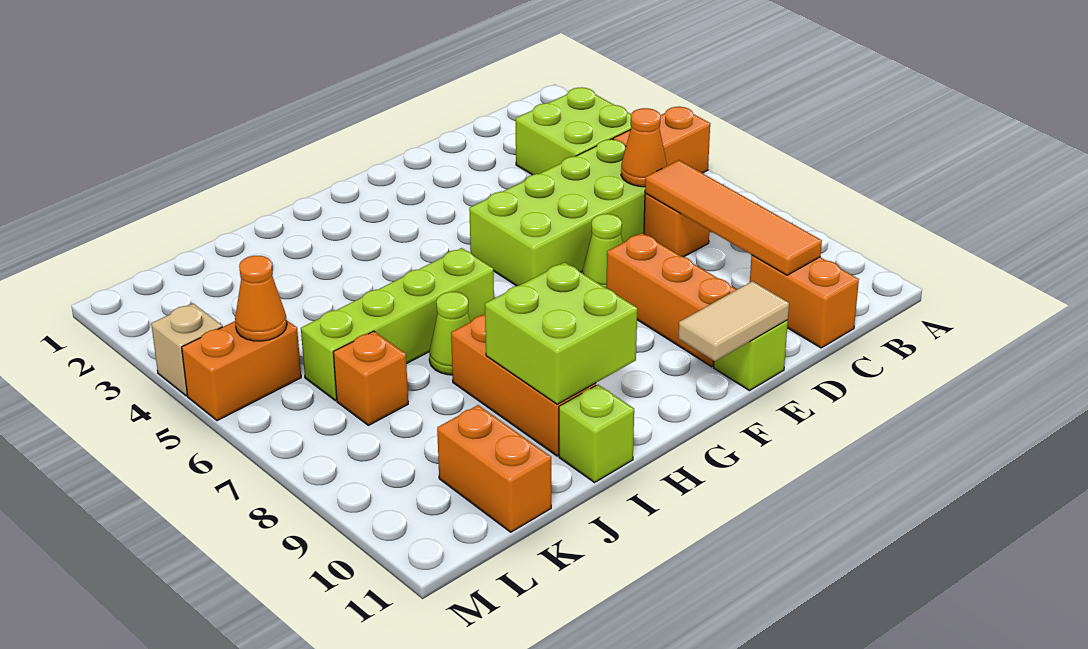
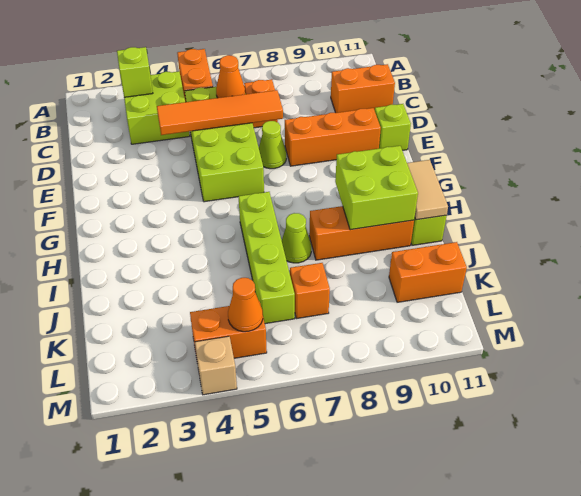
none -> lime 1x1 brick [117,47,153,97]
orange 1x4 tile [645,160,822,275] -> orange 1x4 tile moved to [157,90,283,135]
tan 1x2 tile [678,281,789,361] -> tan 1x2 tile moved to [407,160,448,220]
orange 1x2 brick [182,321,301,421] -> orange 1x2 brick turned to [190,301,267,358]

